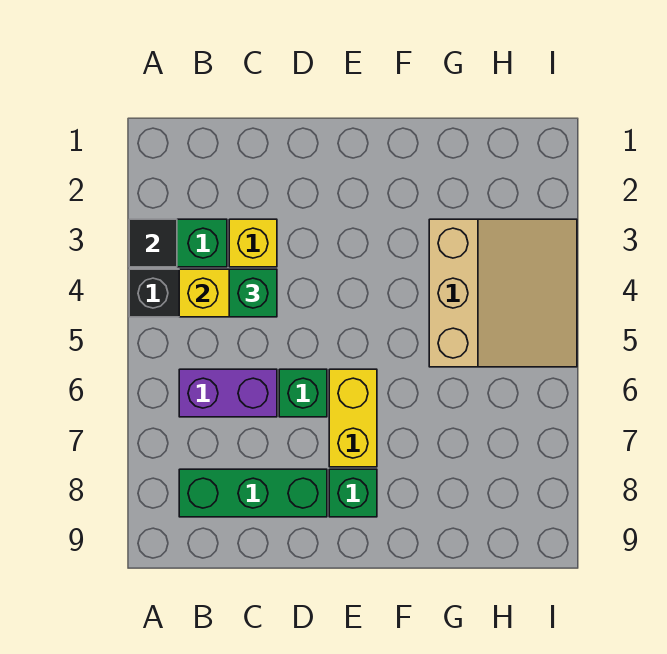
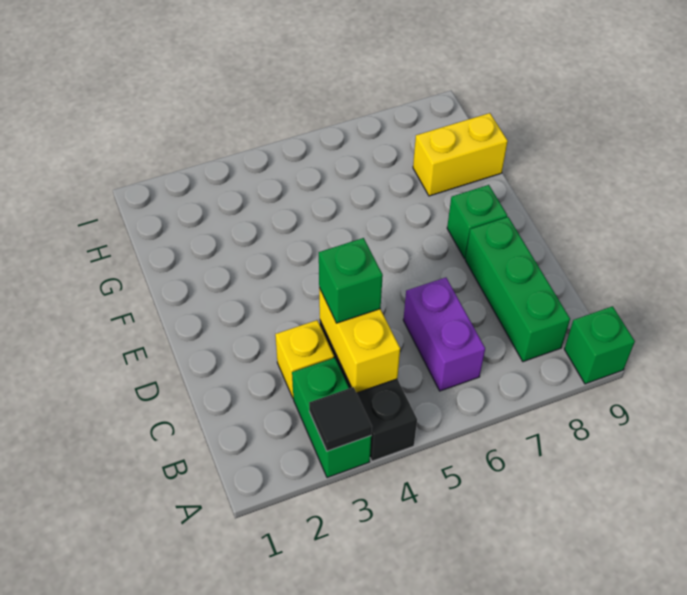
green 1x1 brick [279,369,327,417] -> green 1x1 brick moved to [564,306,635,384]
yellow 1x2 brick [329,369,377,467] -> yellow 1x2 brick moved to [413,113,508,196]
tan 3x3 slope [429,219,577,367] -> none

